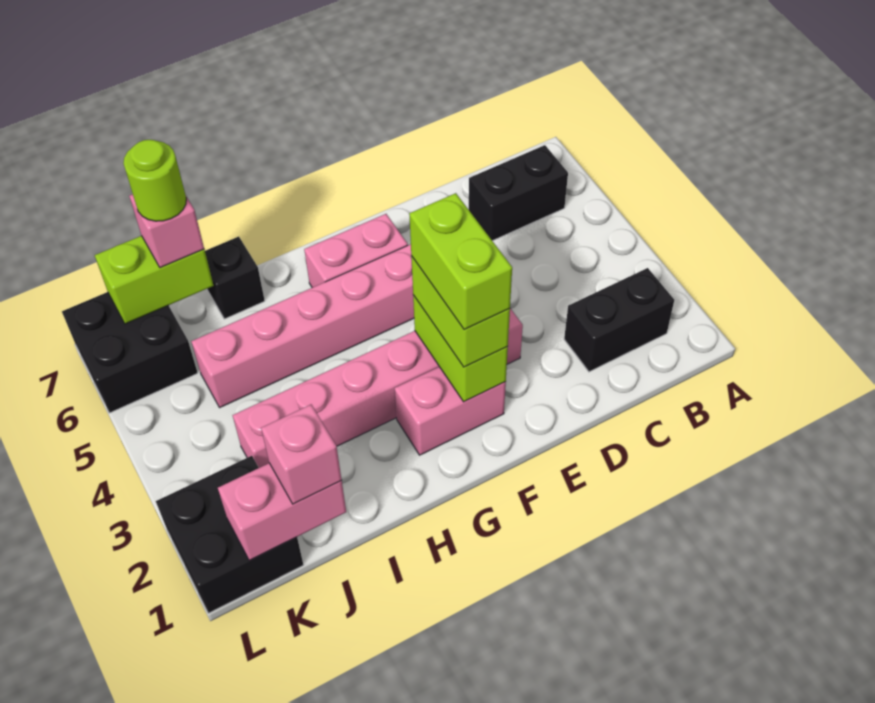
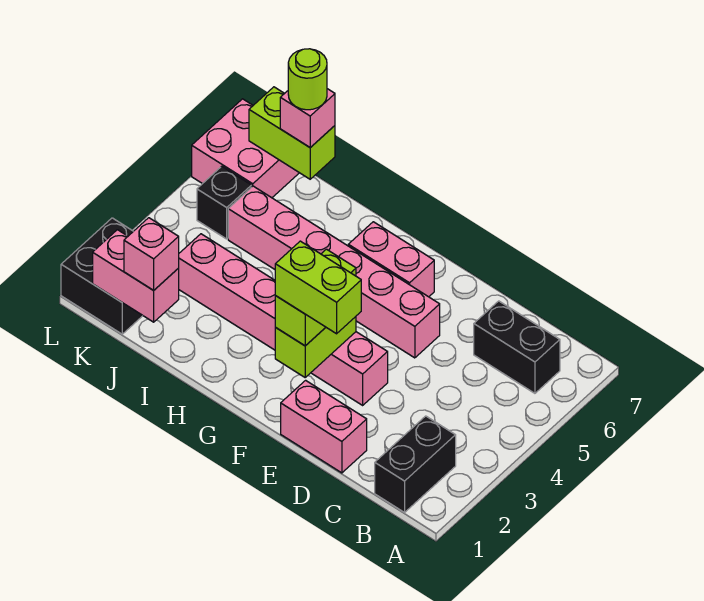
black 1x2 brick [564,268,674,372] -> black 1x2 brick turned to [375,416,456,512]
pink 1x2 brick [395,367,506,455] -> pink 1x2 brick moved to [281,380,367,473]
lime 1x2 brick [409,193,512,330] -> lime 1x2 brick turned to [275,241,361,334]
black 1x1 brick [205,237,265,319] -> black 1x1 brick moved to [197,166,252,239]
black 2x2 brick [62,292,198,413] -> pink 2x2 brick [192,99,299,198]

